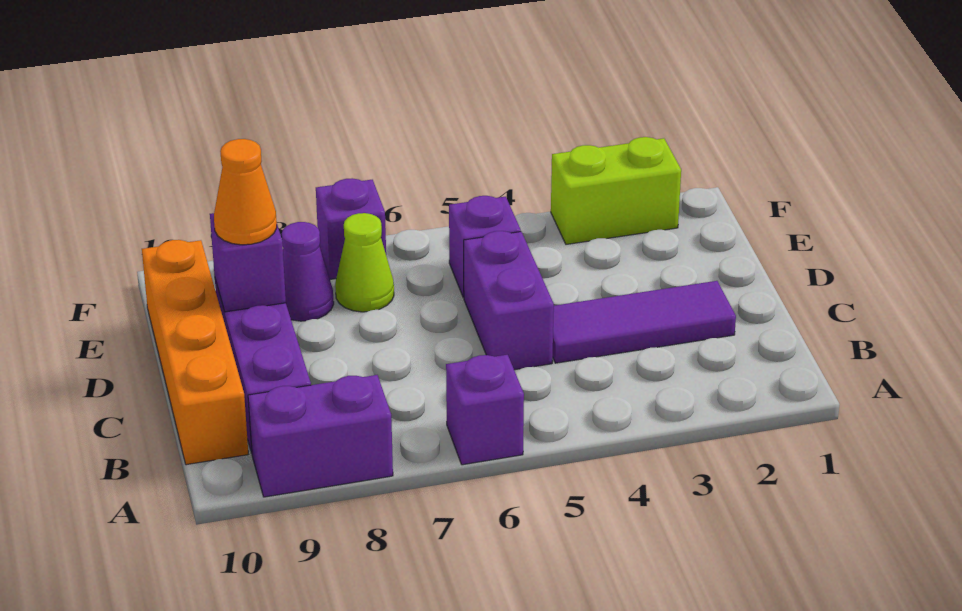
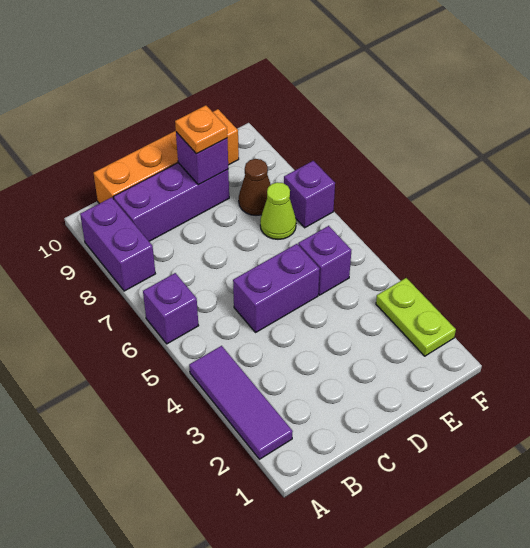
purple 1x3 tile [553,281,736,363] -> purple 1x3 tile moved to [189,346,293,459]
orange 1x1 cone [214,139,277,245] -> orange 1x1 plate [175,105,227,154]
purple 1x1 cone [282,222,334,321] -> brown 1x1 cone [239,159,271,216]
lime 1x2 brick [551,137,681,244] -> lime 1x2 plate [376,278,456,356]

